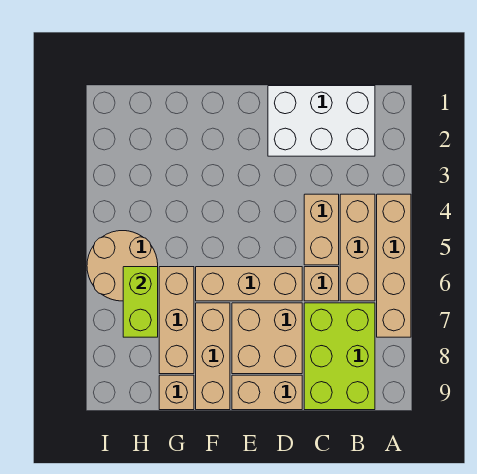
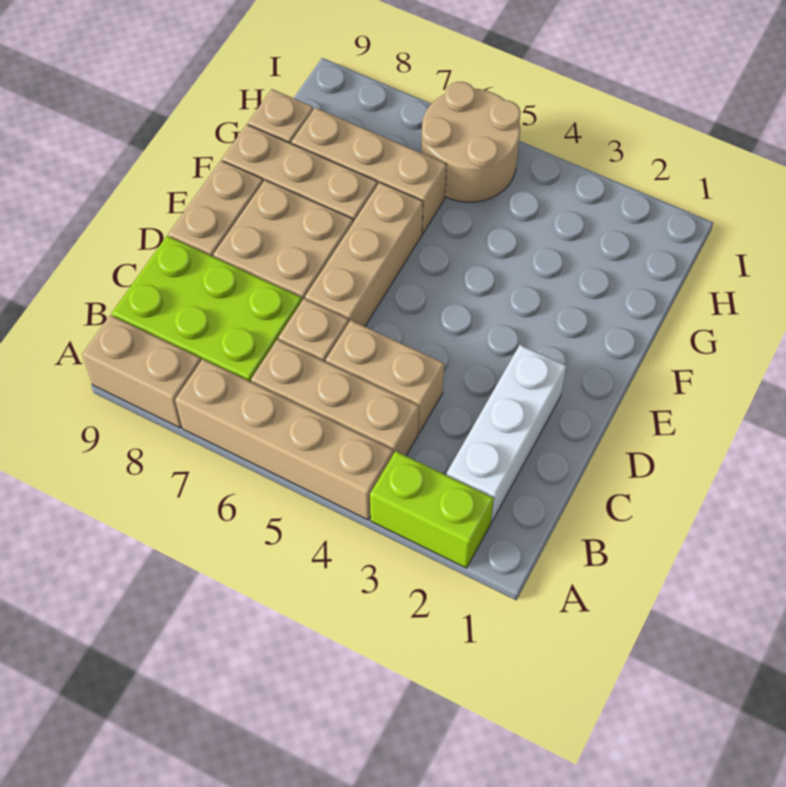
none -> tan 1x2 brick [82,315,201,428]
white 2x3 brick [268,86,375,156] -> white 1x3 brick [447,345,566,523]
lime 1x2 brick [123,267,158,337] -> lime 1x2 brick moved to [370,451,494,568]

